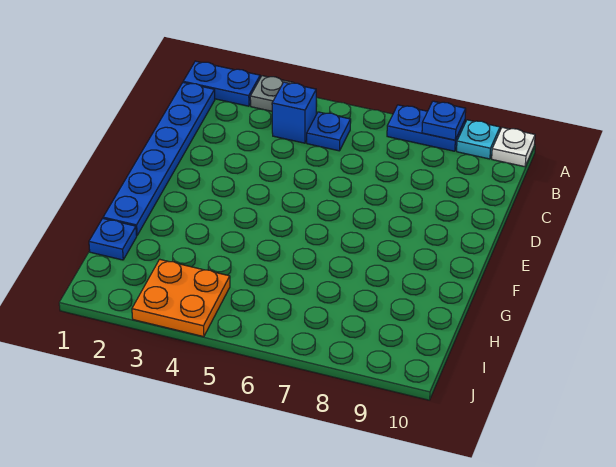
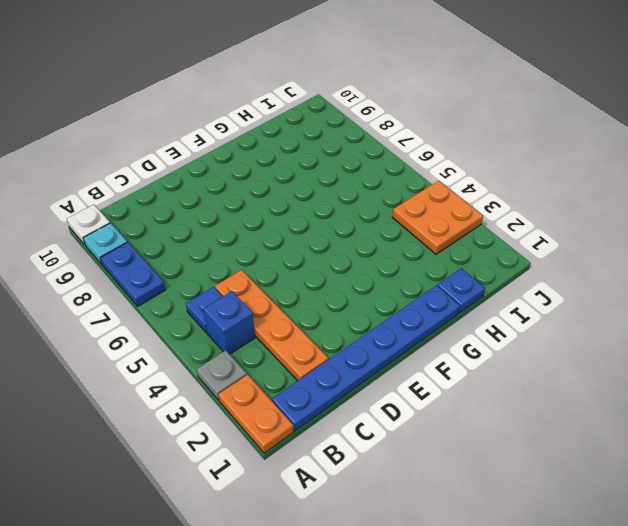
blue 1x2 plate [183,61,260,106] -> orange 1x2 plate [218,375,293,453]
blue 1x1 plate [422,101,466,140] -> none
none -> orange 1x4 plate [215,270,328,381]

